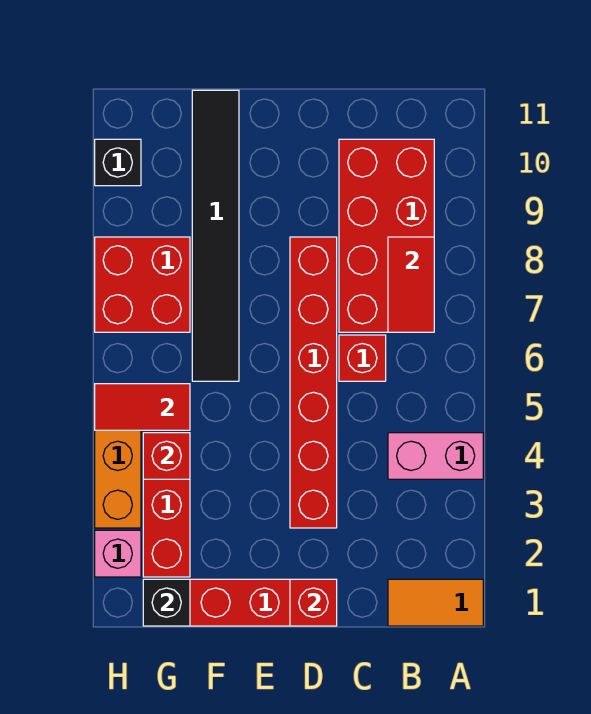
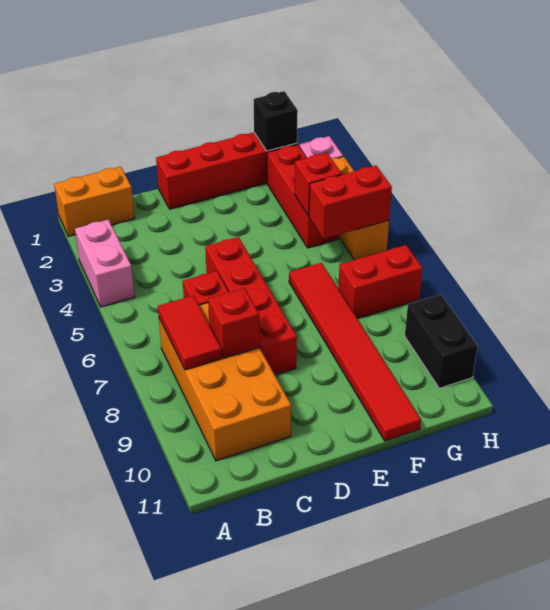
orange 1x2 tile [388,579,483,626] -> orange 1x2 brick [54,167,135,236]
pink 1x2 brick [388,433,483,479] -> pink 1x2 brick turned to [75,219,135,307]
red 2x4 brick [339,139,434,332] -> orange 2x4 brick [159,303,291,461]
red 1x1 brick [290,579,337,626] -> red 1x1 brick moved to [208,288,260,358]
red 1x6 brick [290,237,337,528] -> red 1x4 brick [205,237,297,375]
black 1x6 tile [192,90,239,381] -> red 1x6 tile [289,263,421,441]
red 1x2 tile [95,384,190,430] -> red 1x2 brick [309,166,392,239]
red 2x2 brick [95,237,190,332] -> red 1x2 brick [338,245,423,319]
black 1x1 brick [95,139,141,186] -> black 1x2 brick [405,294,478,388]

